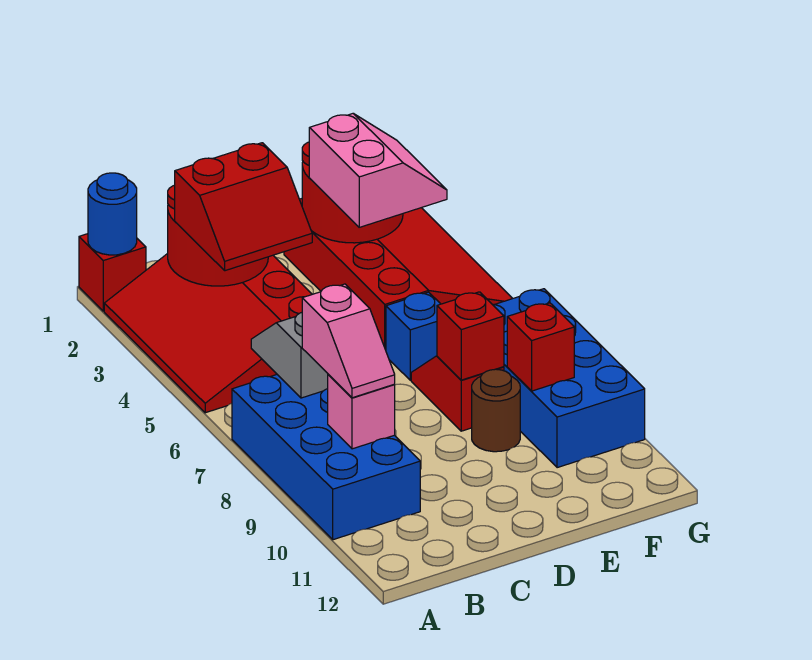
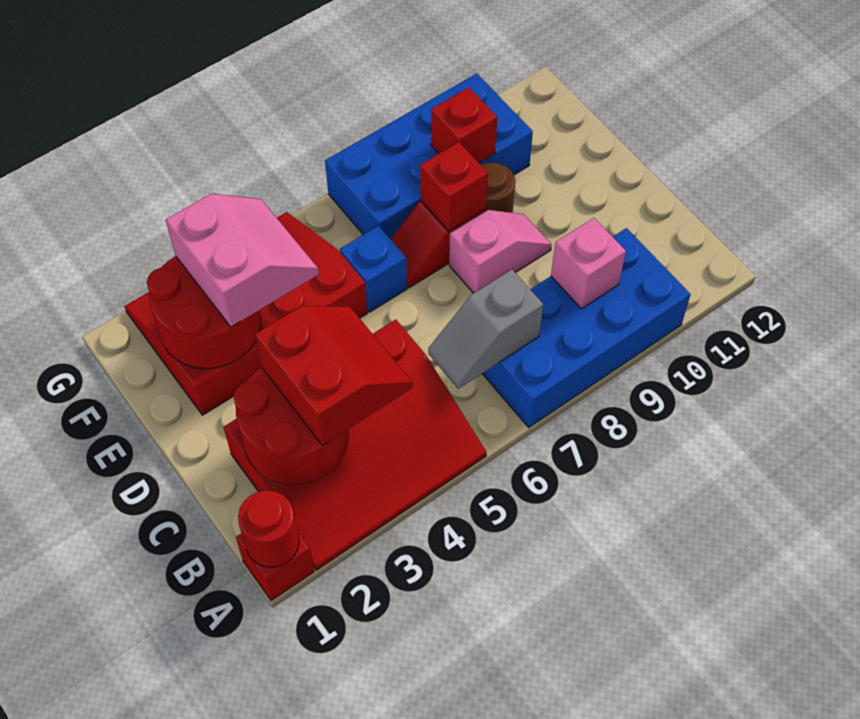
blue 1x1 round brick [88,173,137,255] -> red 1x1 round brick [238,490,299,567]
pink 1x2 slope [302,284,395,398] -> pink 1x2 slope moved to [449,210,552,293]
pink 2x2 slope [309,114,447,227] -> pink 2x2 slope turned to [166,194,319,327]

